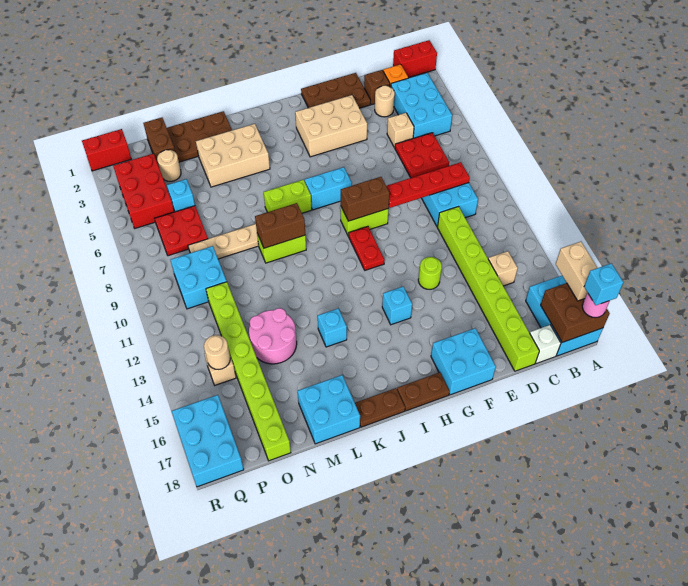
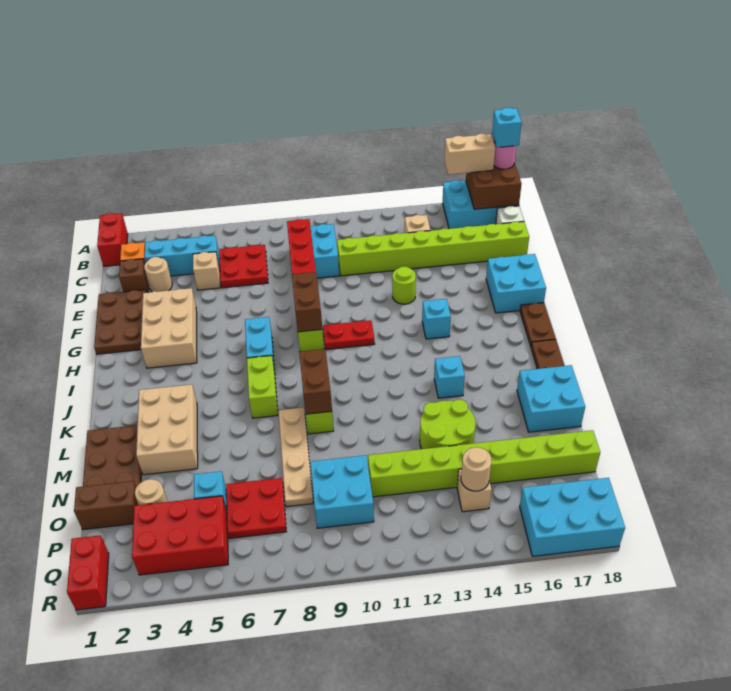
cyan 2x3 brick [391,73,452,138] -> cyan 1x3 brick [145,236,220,276]
pink 2x2 round brick [249,308,297,364] -> lime 2x2 round brick [420,399,476,449]

